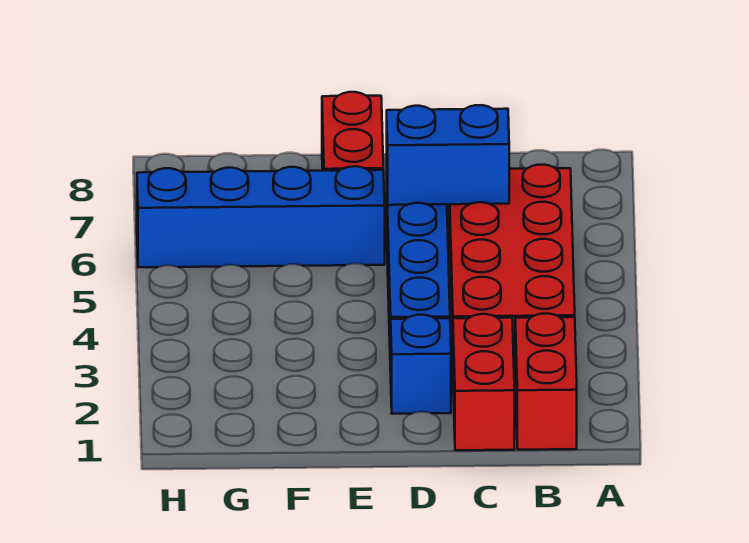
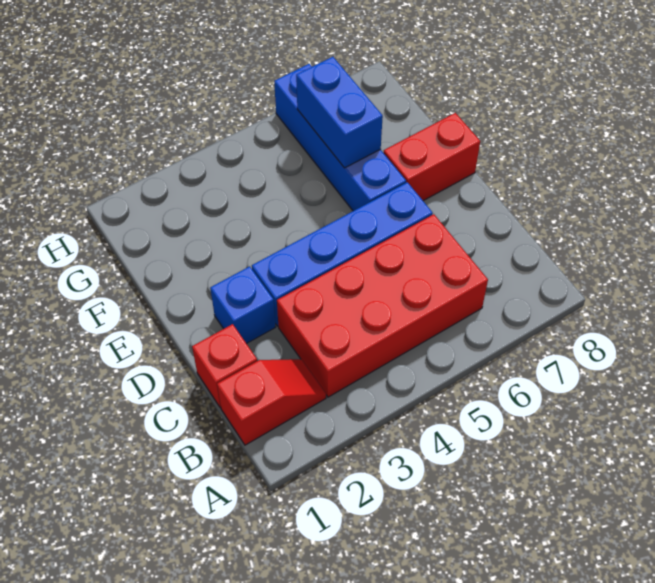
red 1x2 brick [515,313,577,450] -> red 1x2 slope [217,359,326,445]
red 1x2 brick [453,314,514,450] -> red 1x1 brick [192,324,257,408]
blue 1x2 brick [387,105,509,205] -> blue 1x2 brick moved to [296,57,383,168]

